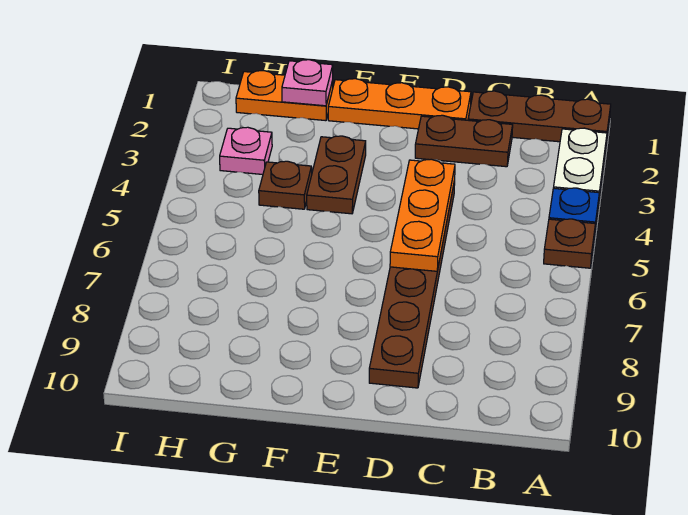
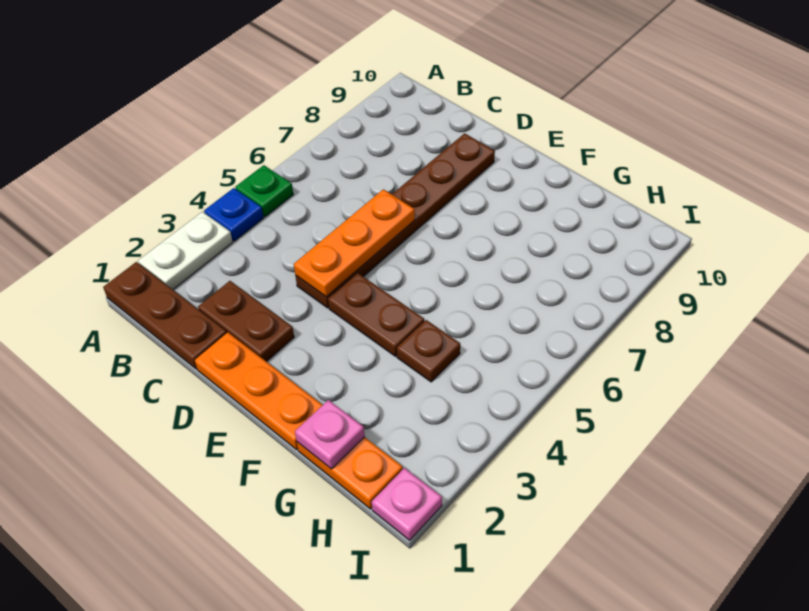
brown 1x1 plate [544,219,595,268] -> green 1x1 plate [235,165,293,217]
brown 1x2 plate [307,136,366,214] -> brown 1x2 plate turned to [328,273,424,356]
pink 1x1 plate [220,127,272,174] -> pink 1x1 plate moved to [372,468,442,540]

